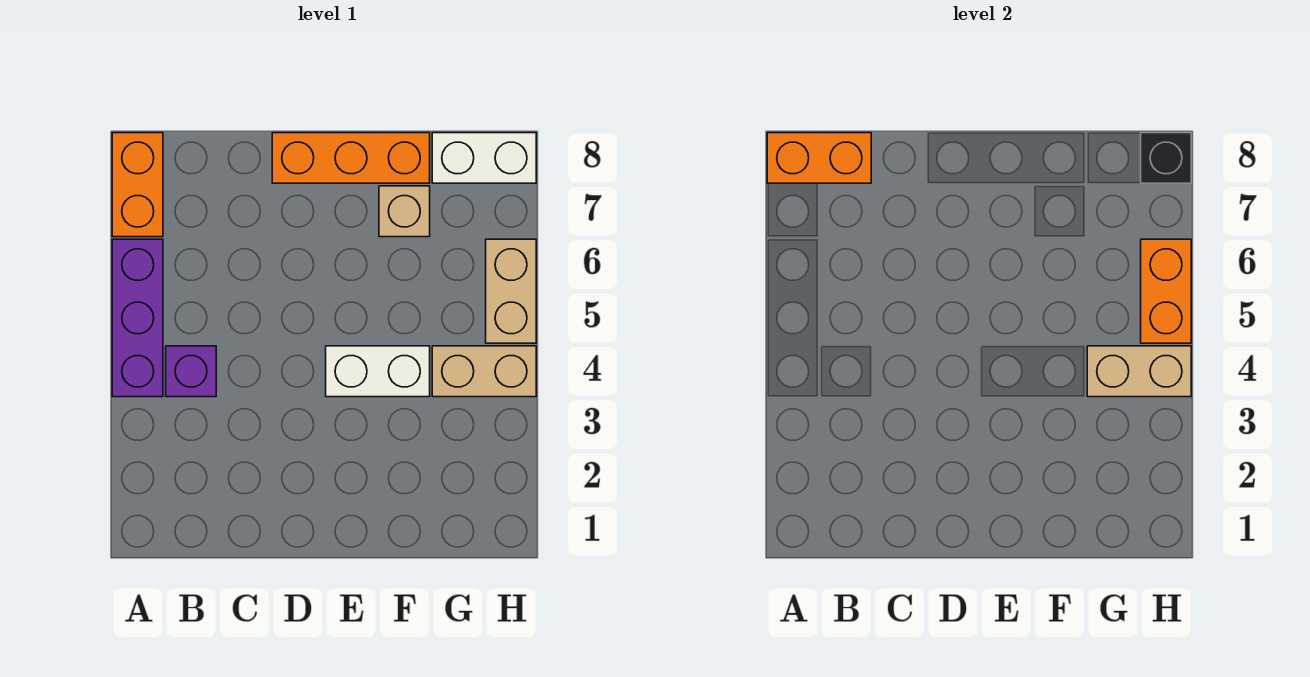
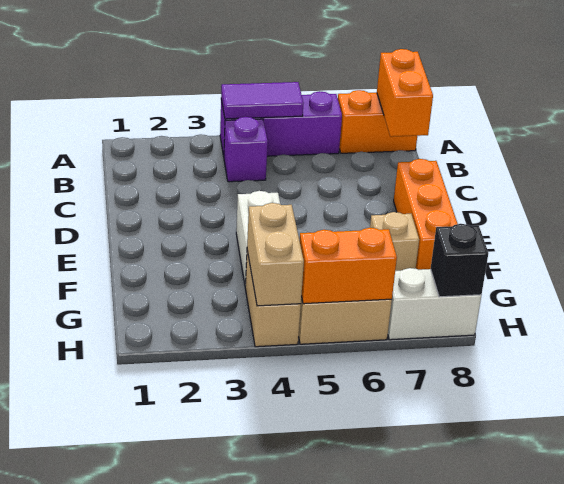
none -> purple 1x2 tile [221,82,303,119]
white 1x2 brick [432,133,536,183] -> white 1x2 brick turned to [388,268,481,340]

